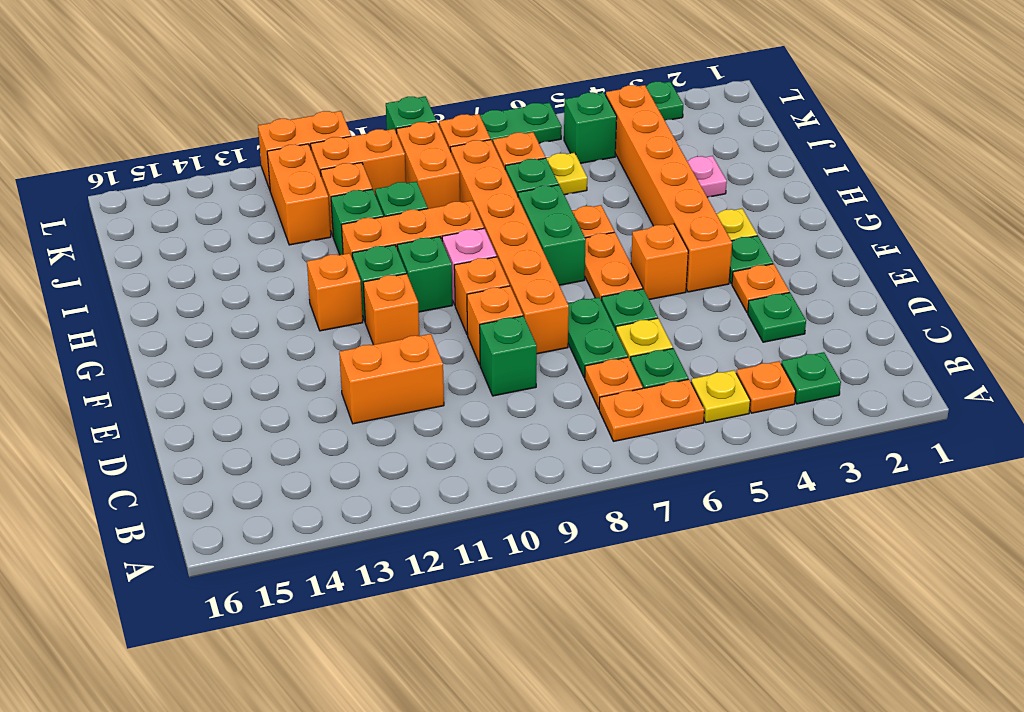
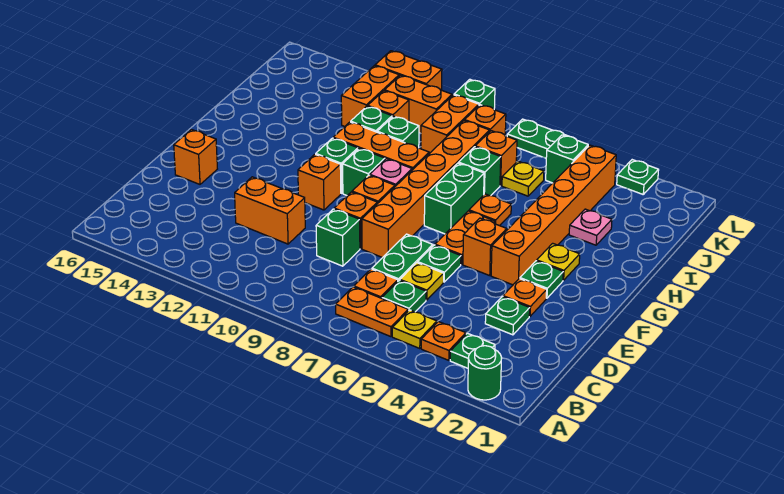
none -> green 1x1 round brick [468,346,502,400]
orange 1x1 brick [307,253,363,331] -> orange 1x1 brick moved to [174,130,217,184]

